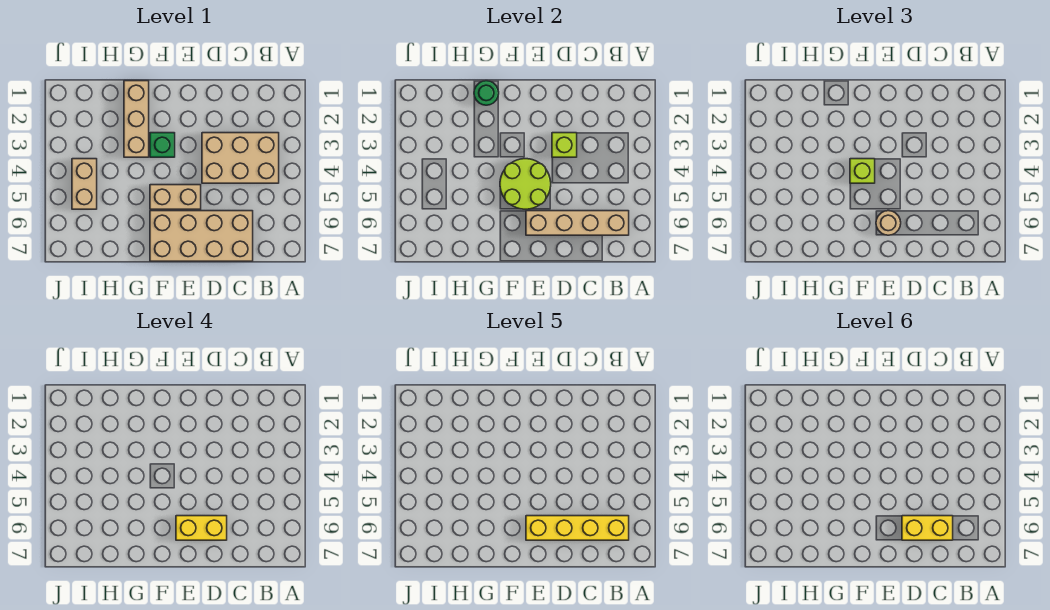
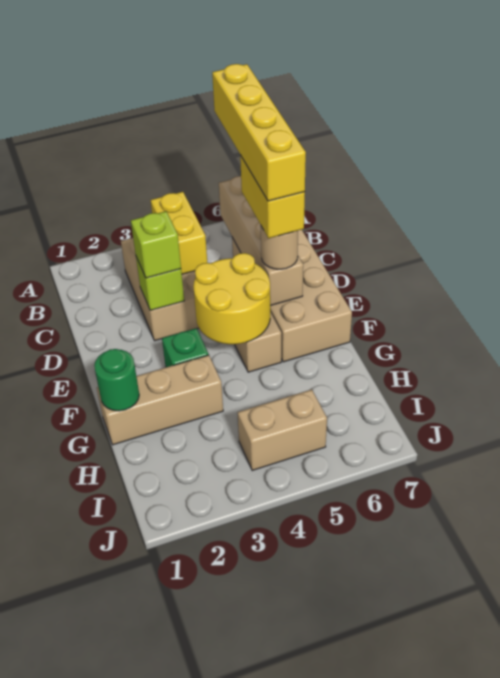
yellow 1x2 brick [902,516,953,540] -> yellow 1x2 brick moved to [151,192,207,274]
lime 2x2 round brick [500,159,551,209] -> yellow 2x2 round brick [193,253,270,344]
lime 1x1 brick [850,159,875,183] -> lime 1x1 brick moved to [131,211,181,278]

